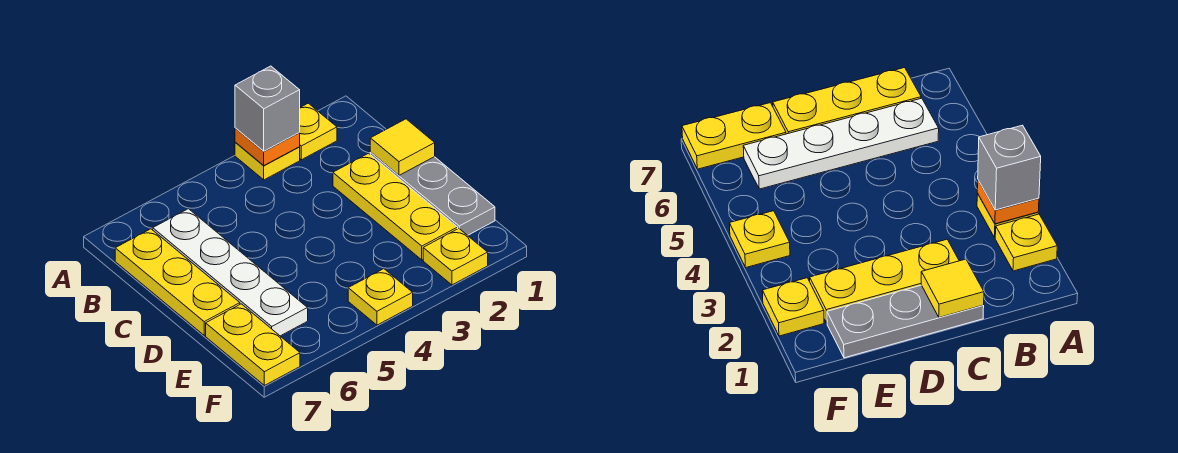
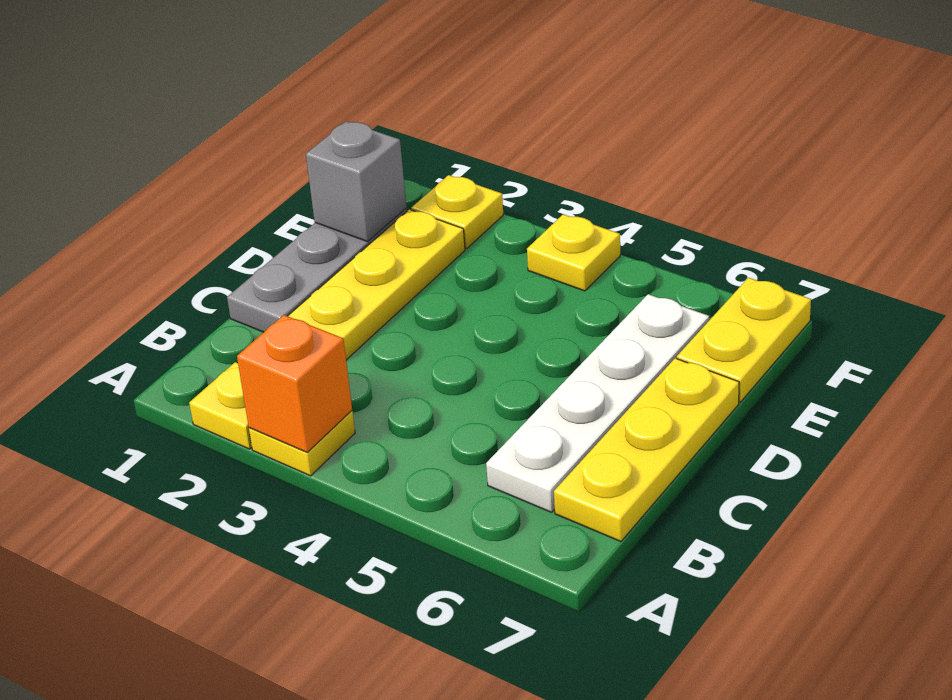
orange 1x1 plate [235,128,300,166] -> orange 1x1 brick [237,315,352,452]
grey 1x1 brick [235,66,300,151] -> grey 1x1 brick moved to [306,121,406,242]
yellow 1x1 tile [370,119,435,175] -> none

